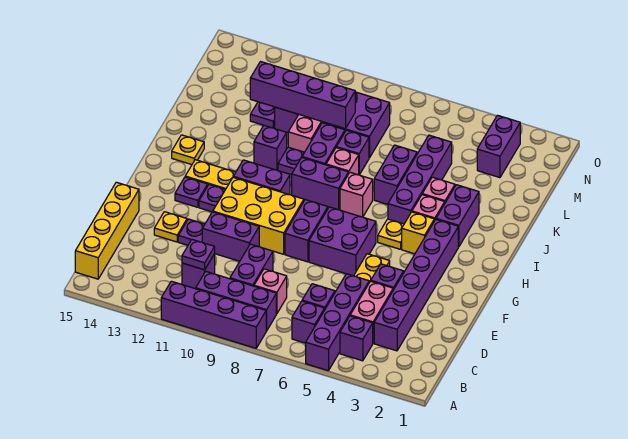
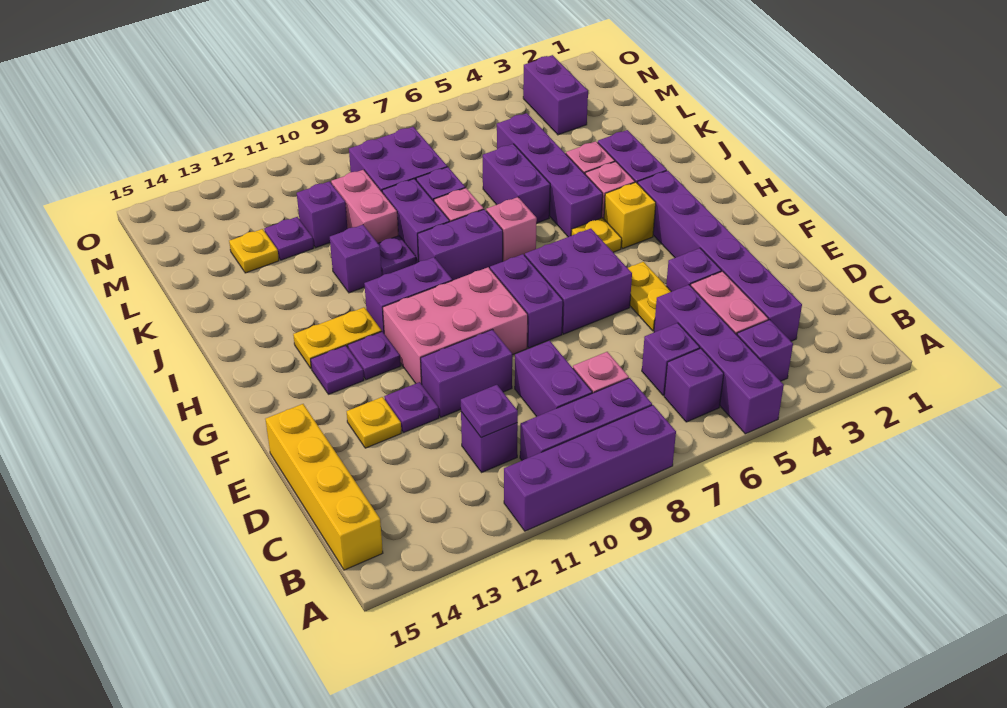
yellow 2x3 brick [213,177,304,254] -> pink 2x3 brick [383,267,528,384]
yellow 1x1 plate [172,135,204,165] -> yellow 1x1 plate moved to [229,229,279,273]
purple 1x4 brick [250,62,355,129] -> none

